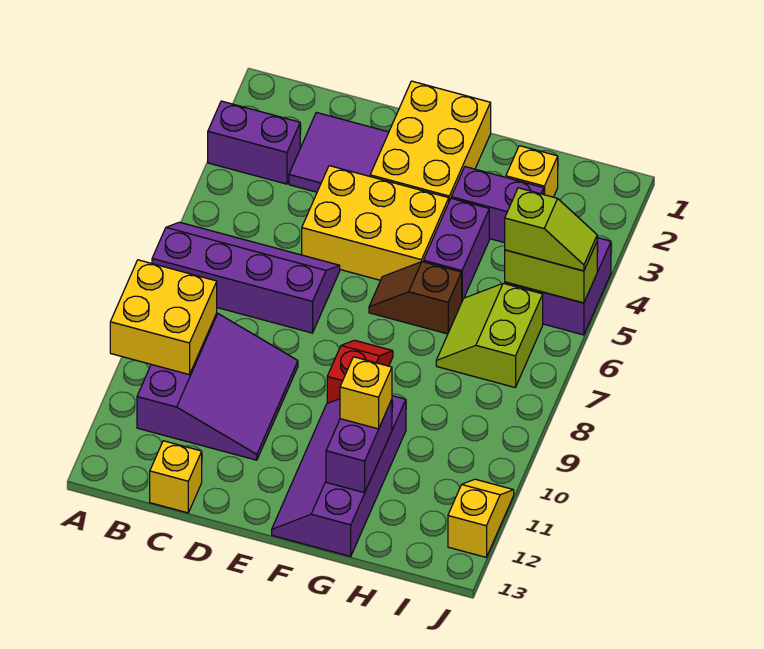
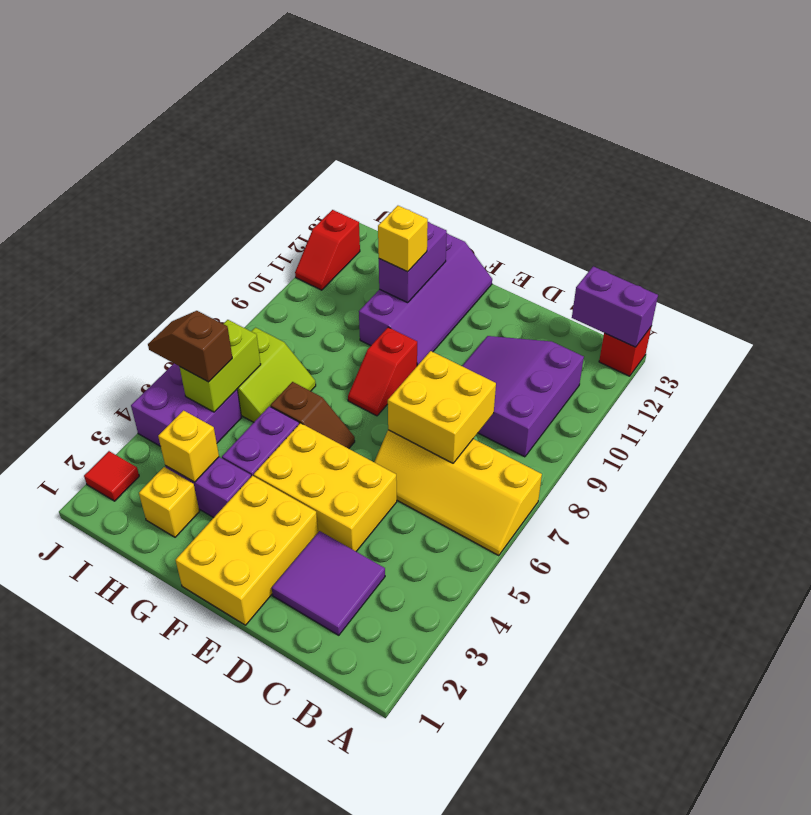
purple 1x2 brick [208,101,300,184] -> purple 1x2 brick moved to [572,266,658,347]
purple 2x4 slope [152,222,340,333] -> yellow 2x4 slope [374,430,542,556]
yellow 2x2 brick [110,260,217,375] -> yellow 2x2 brick moved to [388,351,496,463]
none -> red 1x1 brick [599,327,651,376]
yellow 1x1 brick [150,441,202,513] -> yellow 1x1 brick moved to [158,411,219,482]
lime 1x2 brick [505,242,597,303] -> lime 1x2 brick turned to [180,320,261,412]
lime 1x2 slope [505,188,597,271] -> brown 1x2 slope [148,311,232,382]
none -> red 1x1 tile [84,451,139,501]
yellow 1x2 slope [448,479,514,557] -> red 1x2 slope [295,210,360,290]

